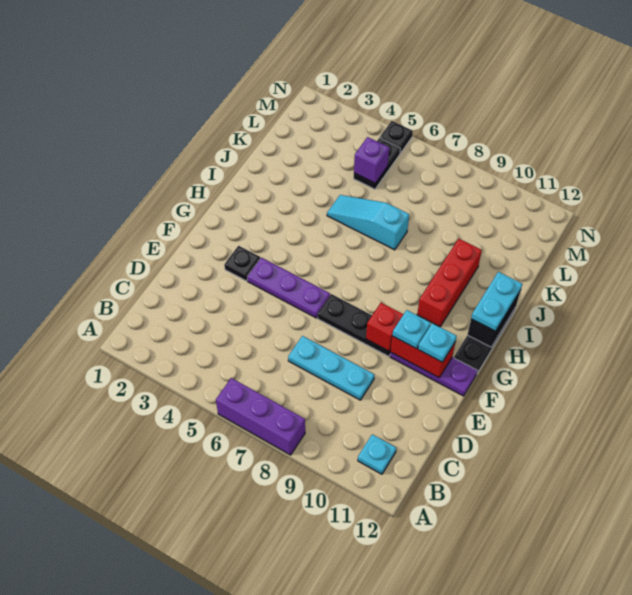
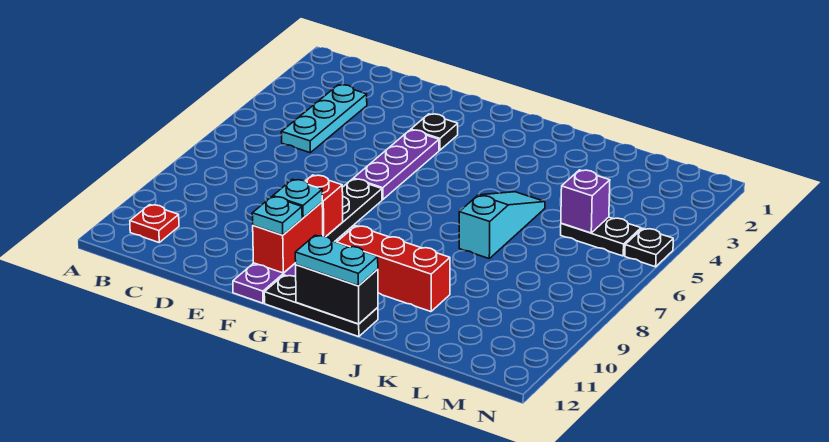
purple 1x3 brick [216,378,305,455] -> none
cyan 1x1 plate [358,434,396,474] -> red 1x1 plate [130,205,179,242]
cyan 1x3 plate [288,336,374,400] -> cyan 1x3 plate moved to [281,85,367,153]

